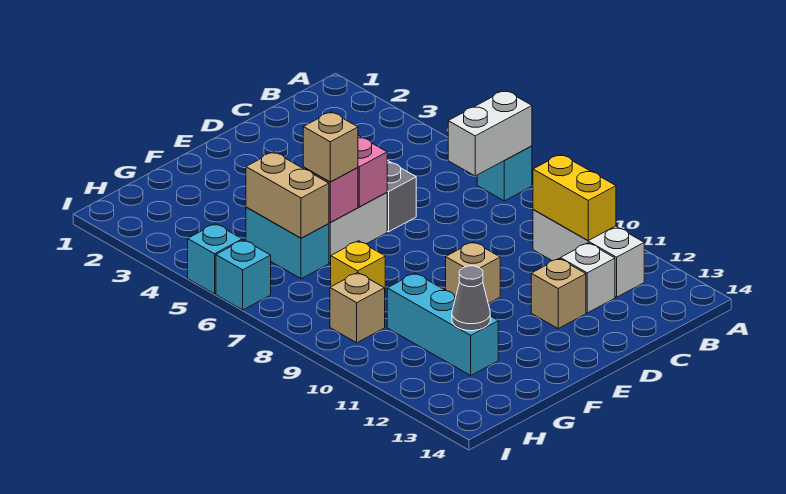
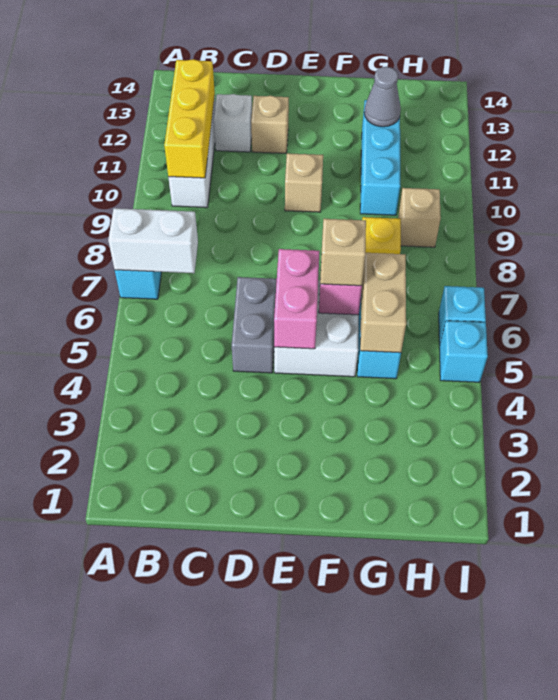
yellow 1x2 brick [533,154,616,240] -> yellow 1x3 brick [164,59,215,178]

